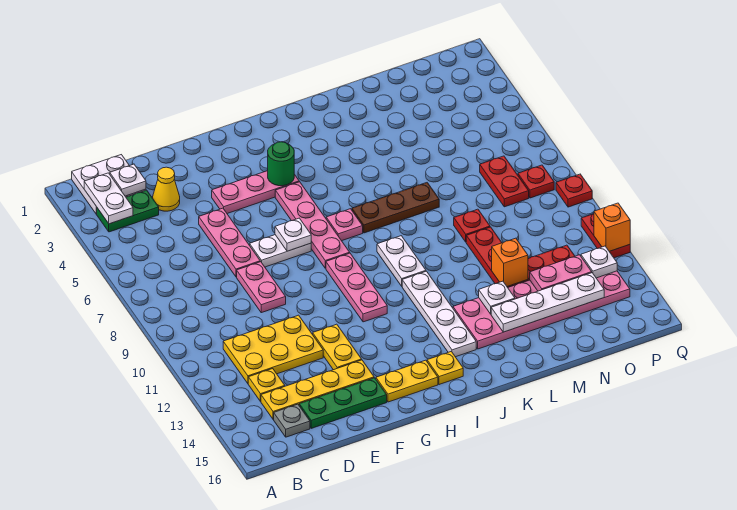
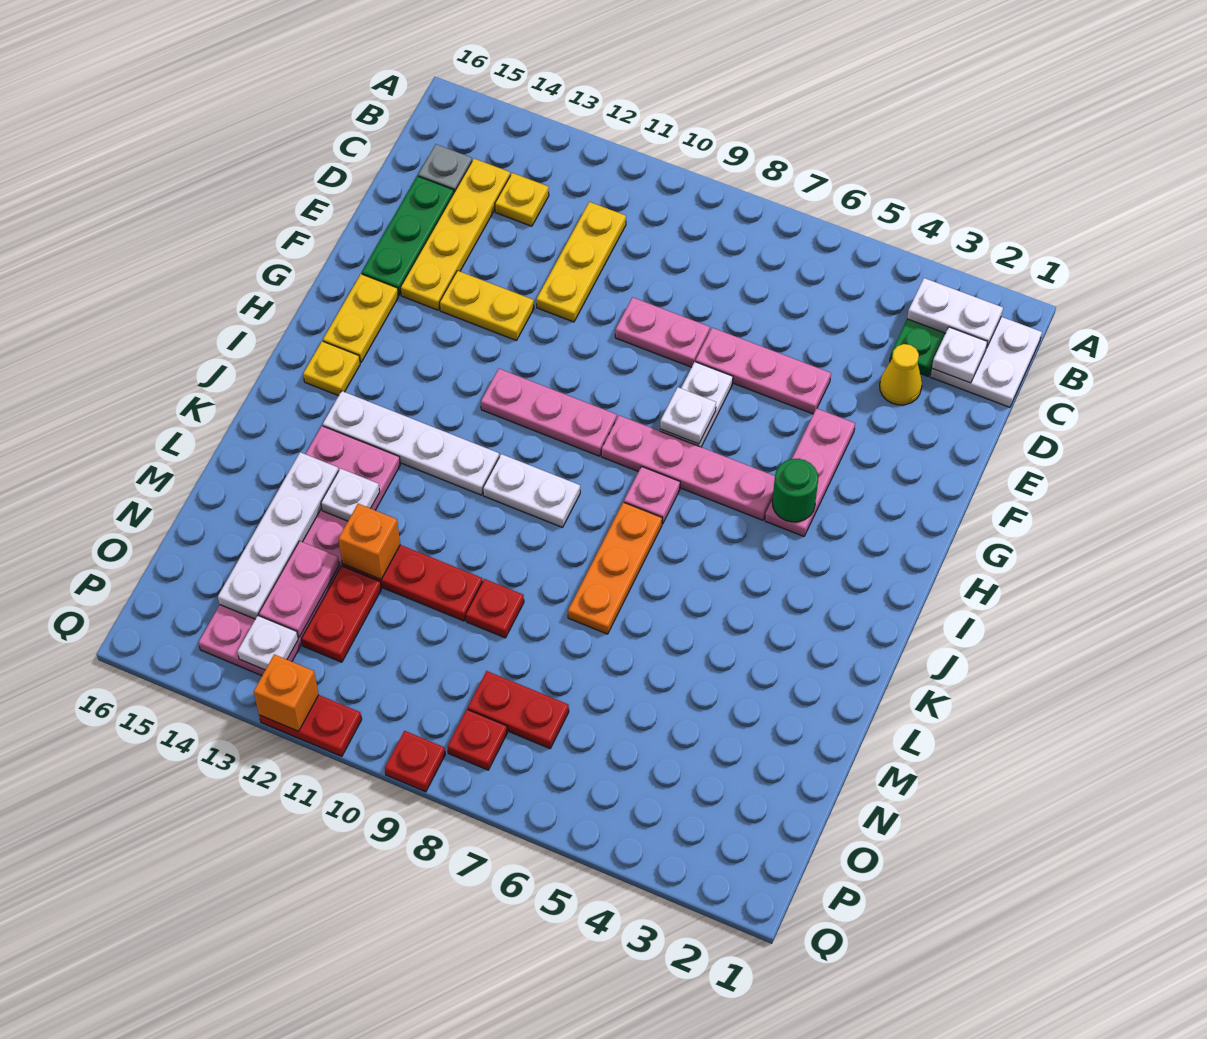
yellow 2x3 plate [223,315,323,383] -> yellow 1x3 plate [536,202,626,322]
brown 1x3 plate [352,183,439,233] -> orange 1x3 plate [568,502,662,634]

